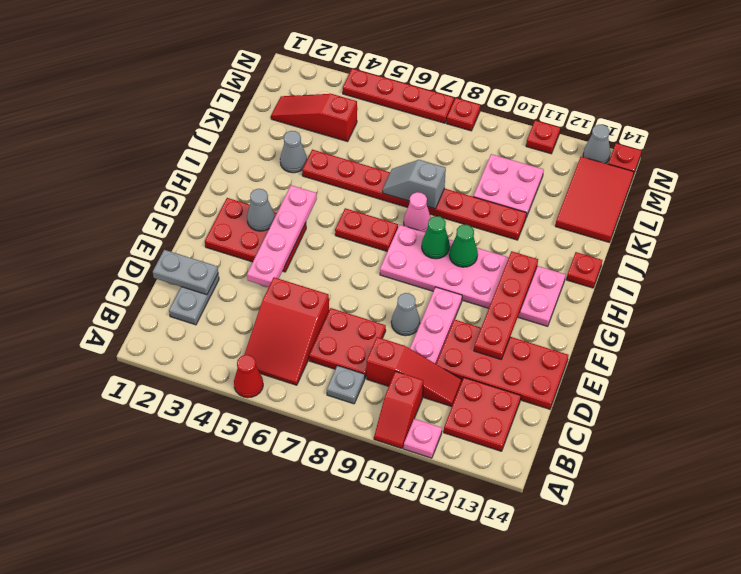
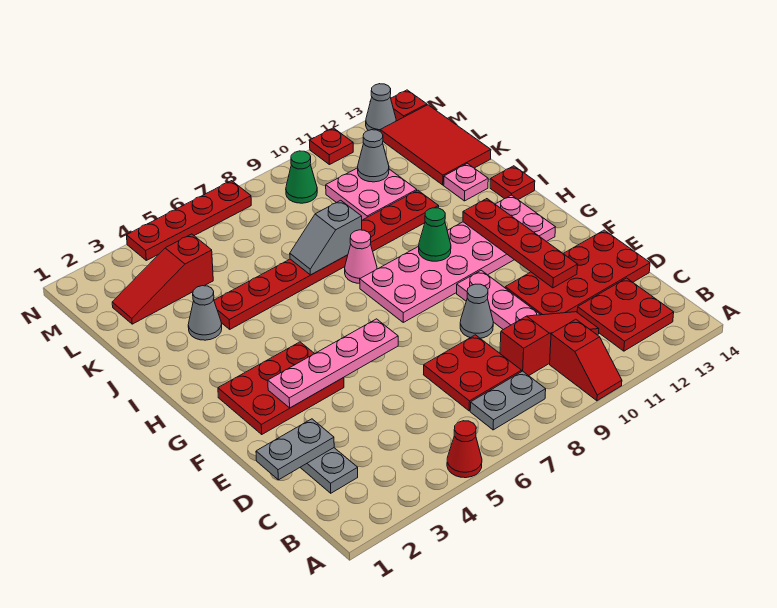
pink 1x1 plate [404,419,442,458] -> pink 1x1 plate moved to [444,164,488,201]
red 2x3 slope [244,277,329,385] -> none
grey 1x1 plate [327,365,365,404] -> grey 1x2 plate [470,371,546,430]
pink 1x4 plate [247,185,317,287] -> pink 1x4 plate turned to [268,319,398,408]
grey 1x1 cone [247,189,275,231] -> grey 1x1 cone moved to [358,130,389,182]
red 1x2 plate [335,208,398,251] -> none
green 1x1 cone [422,216,450,259] -> green 1x1 cone moved to [286,151,317,203]
red 1x1 plate [447,98,480,131] -> none

